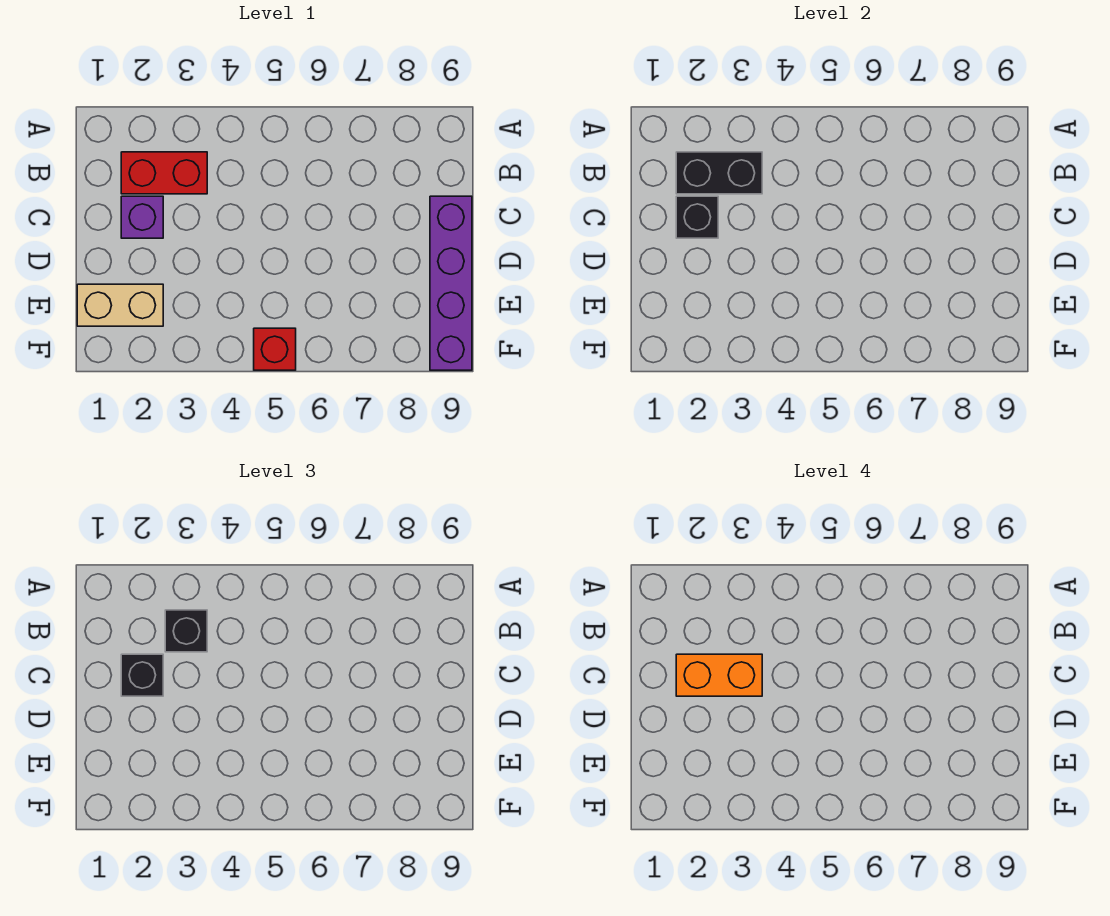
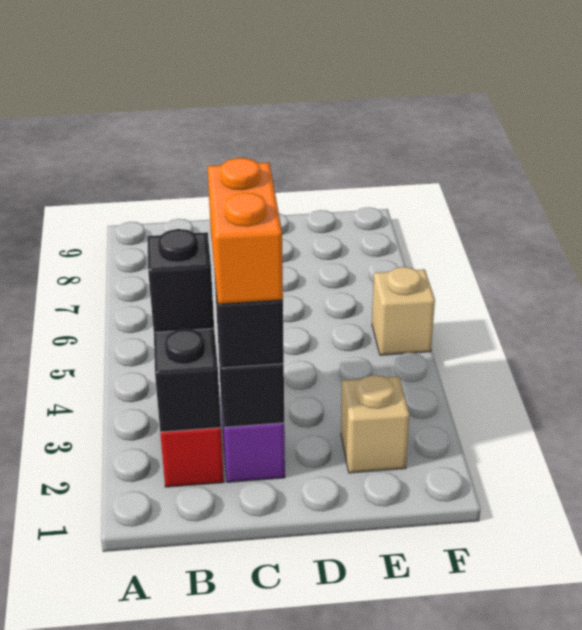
purple 1x4 brick [430,196,472,370] -> none
tan 1x2 brick [77,284,163,326] -> tan 1x1 brick [341,375,410,473]
red 1x1 brick [254,328,296,370] -> tan 1x1 brick [372,267,435,355]

